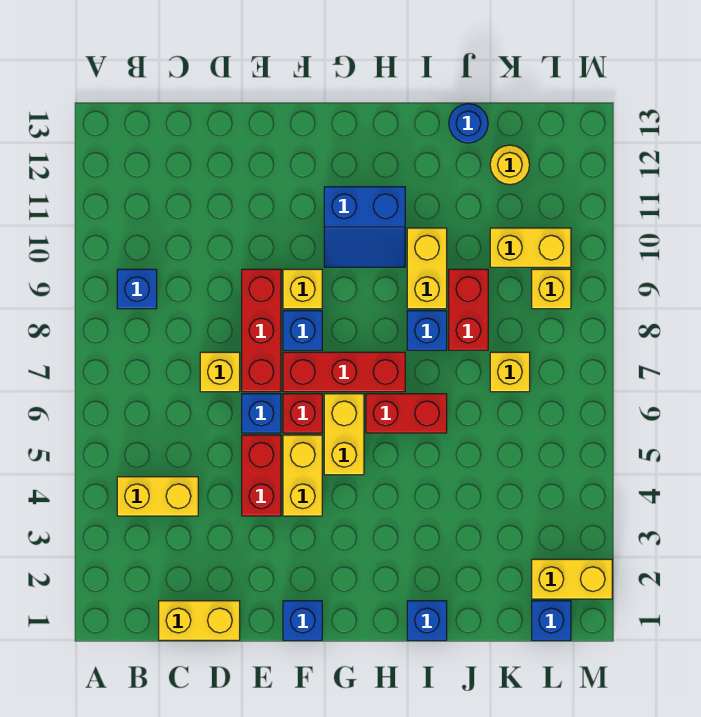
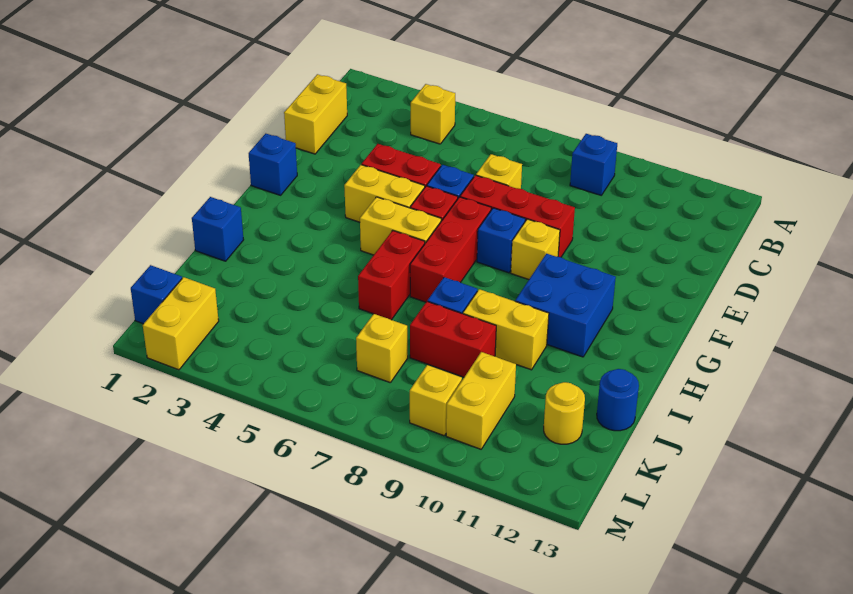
yellow 1x2 brick [117,477,198,516] -> yellow 1x1 brick [411,84,455,144]
blue 2x2 slope [324,187,405,267] -> blue 2x2 brick [515,254,616,357]

